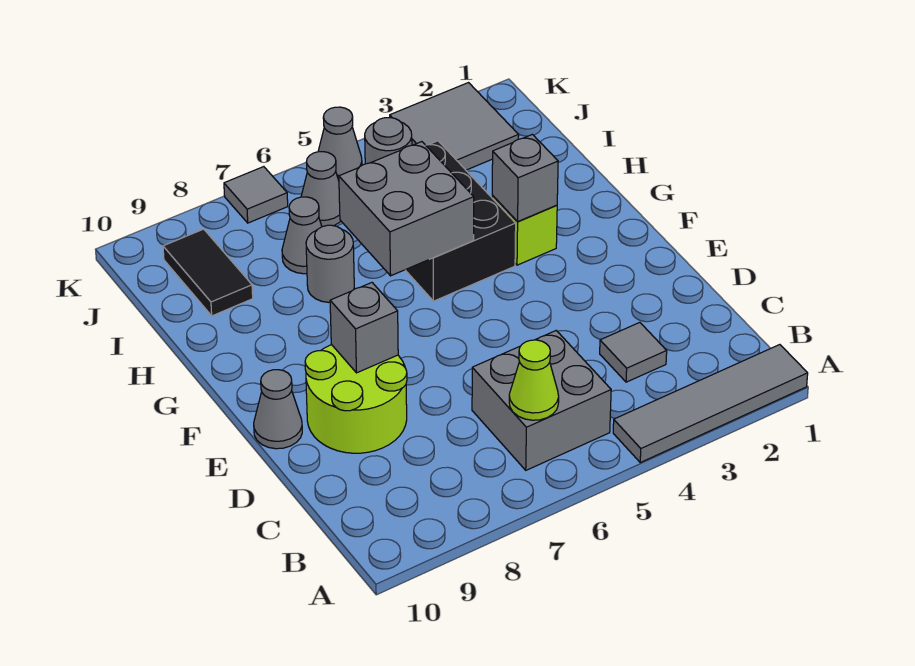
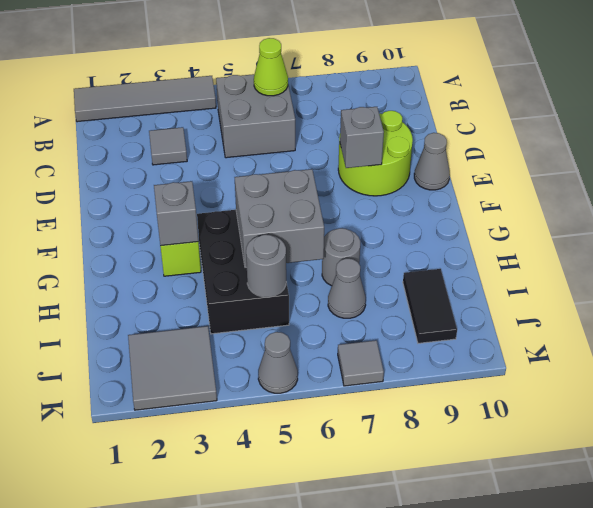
grey 1x1 cone [301,152,341,227] -> none

